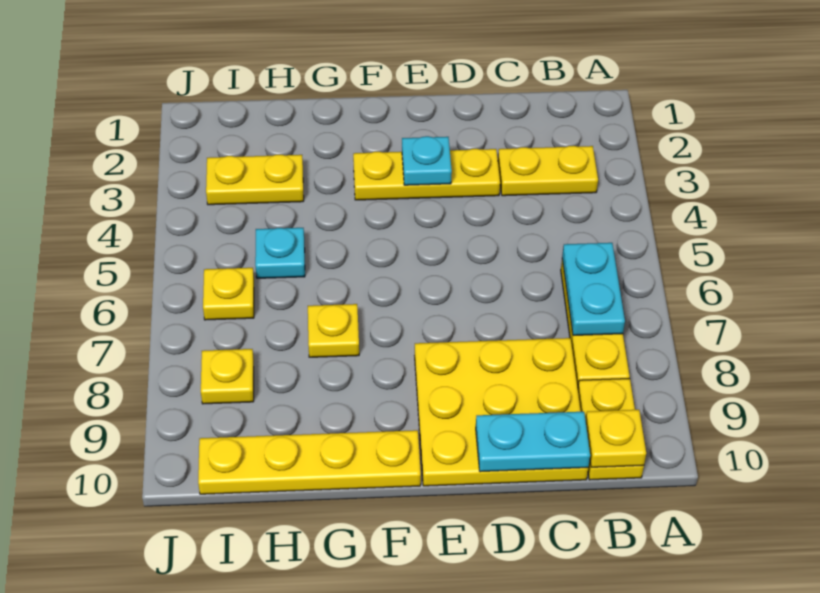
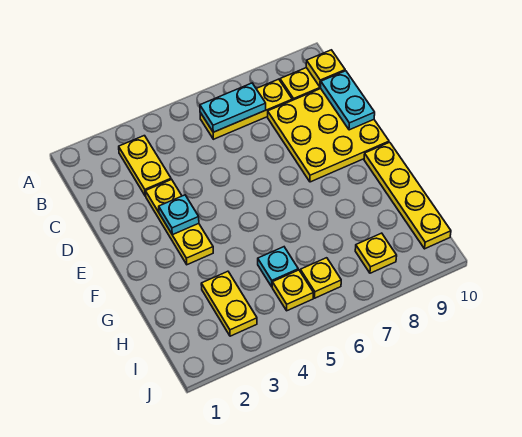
yellow 1x1 plate [308,304,359,357] -> yellow 1x1 plate moved to [272,270,313,311]

